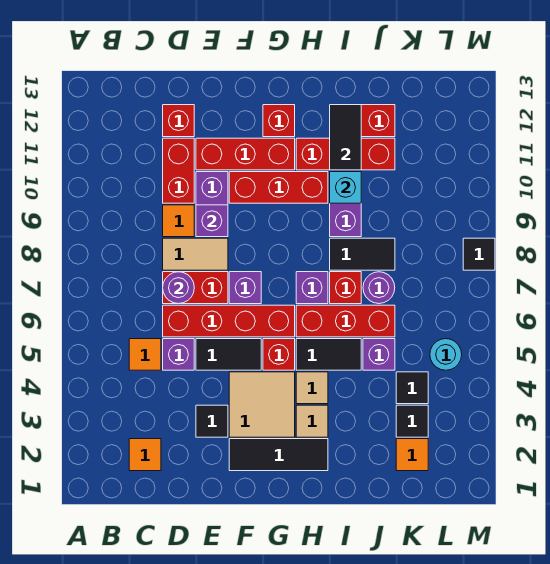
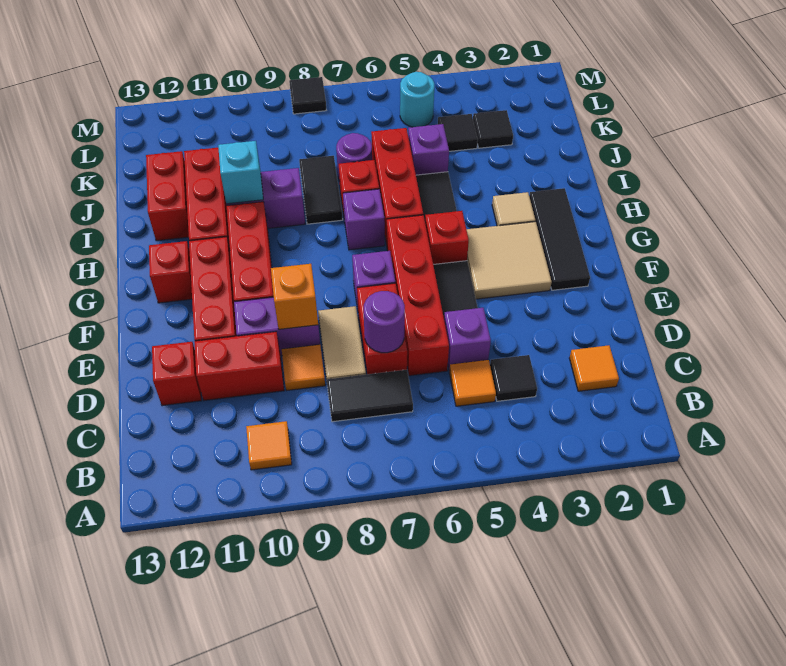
black 1x1 tile [196,405,228,437] -> black 1x1 tile moved to [490,355,537,401]
purple 1x1 brick [196,205,228,237] -> orange 1x1 brick [271,264,318,329]
tan 1x1 tile [296,372,328,404] -> none
black 1x2 tile [330,105,361,170] -> black 1x2 tile moved to [327,370,413,422]
orange 1x1 tile [396,439,428,471] -> orange 1x1 tile moved to [246,421,292,470]

